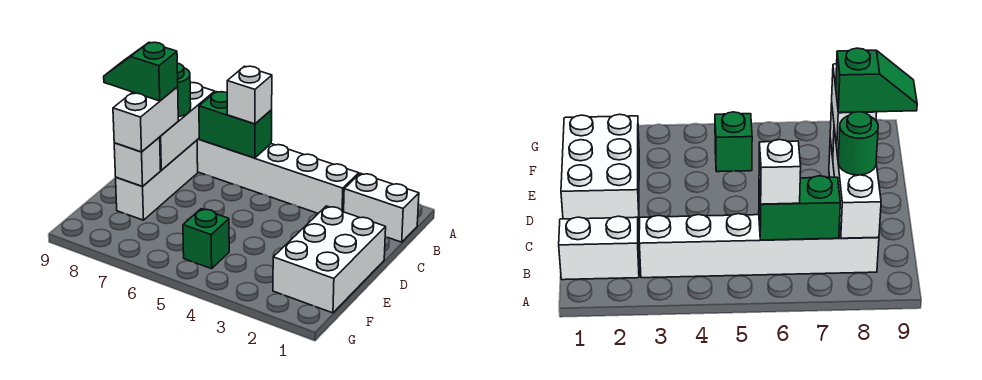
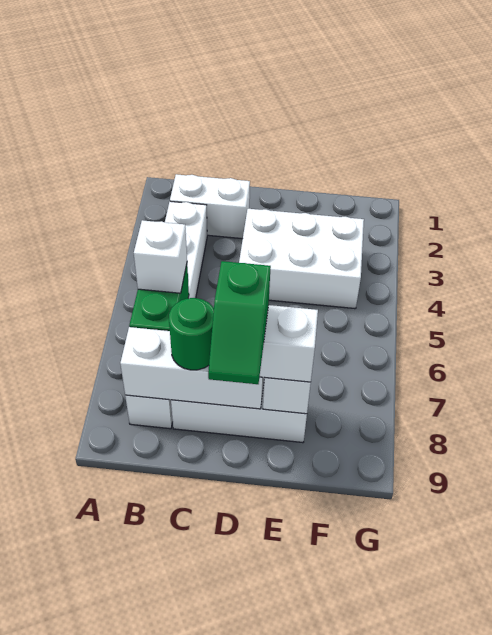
white 1x2 brick [344,173,419,242] -> white 1x2 brick turned to [170,174,250,239]
white 2x3 brick [273,206,386,313] -> white 2x3 brick moved to [239,209,364,309]
green 1x1 brick [183,209,229,269] -> none

